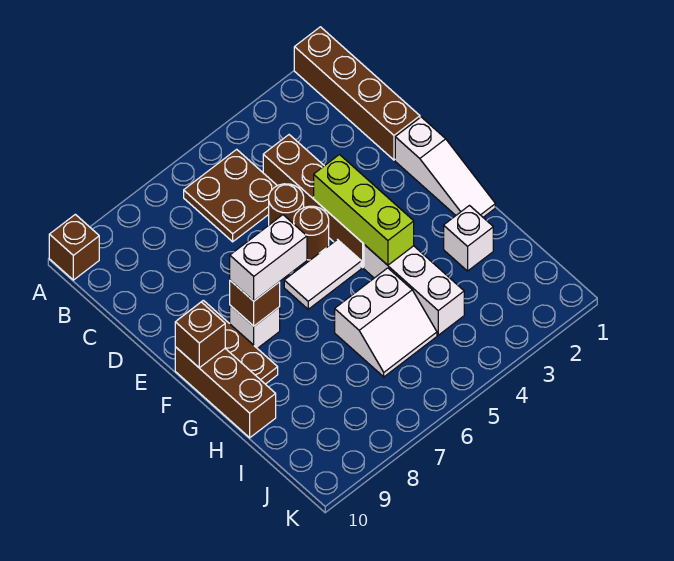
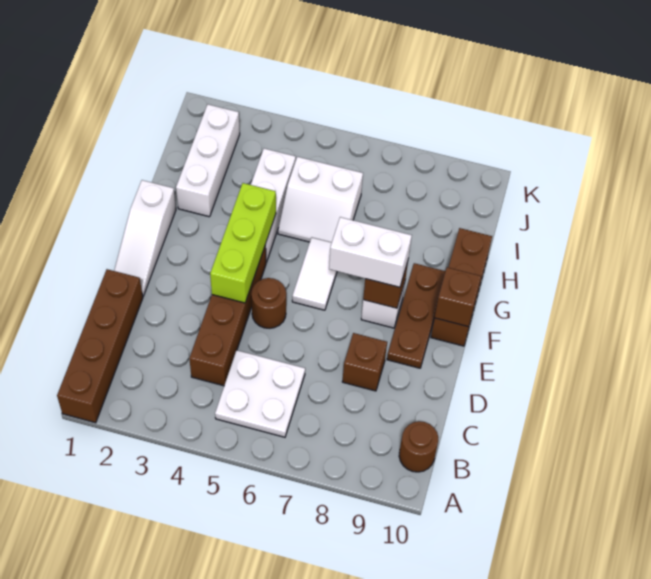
brown 1x1 brick [49,214,99,280] -> brown 1x1 brick moved to [342,333,387,391]
brown 2x2 plate [184,149,277,242] -> white 2x2 plate [215,350,305,437]
brown 1x1 round brick [269,184,304,225] -> brown 1x1 round brick moved to [399,421,438,472]
white 1x3 slope [395,117,495,217] -> white 1x3 slope turned to [114,180,176,296]
white 1x2 tile [284,240,361,309] -> white 1x2 tile turned to [292,238,337,310]
white 1x1 brick [444,206,493,271] -> white 1x3 brick [176,104,240,217]
white 2x2 slope [335,268,437,377] -> white 2x2 slope turned to [278,157,363,242]

